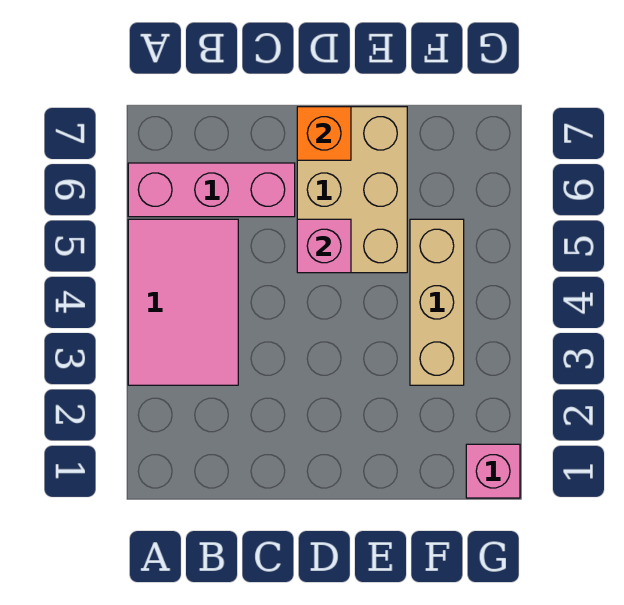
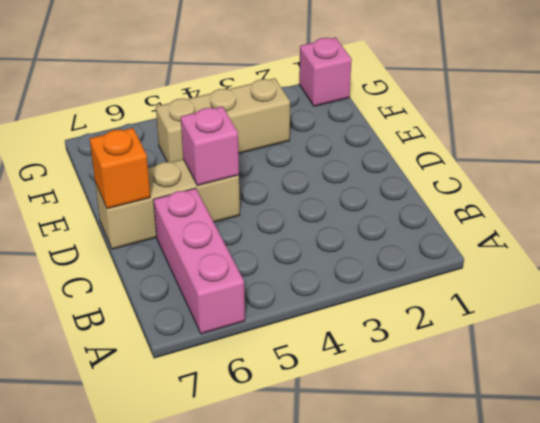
pink 2x3 tile [128,219,238,385] -> none
tan 2x3 brick [297,107,407,273] -> tan 1x3 brick [95,159,240,249]

